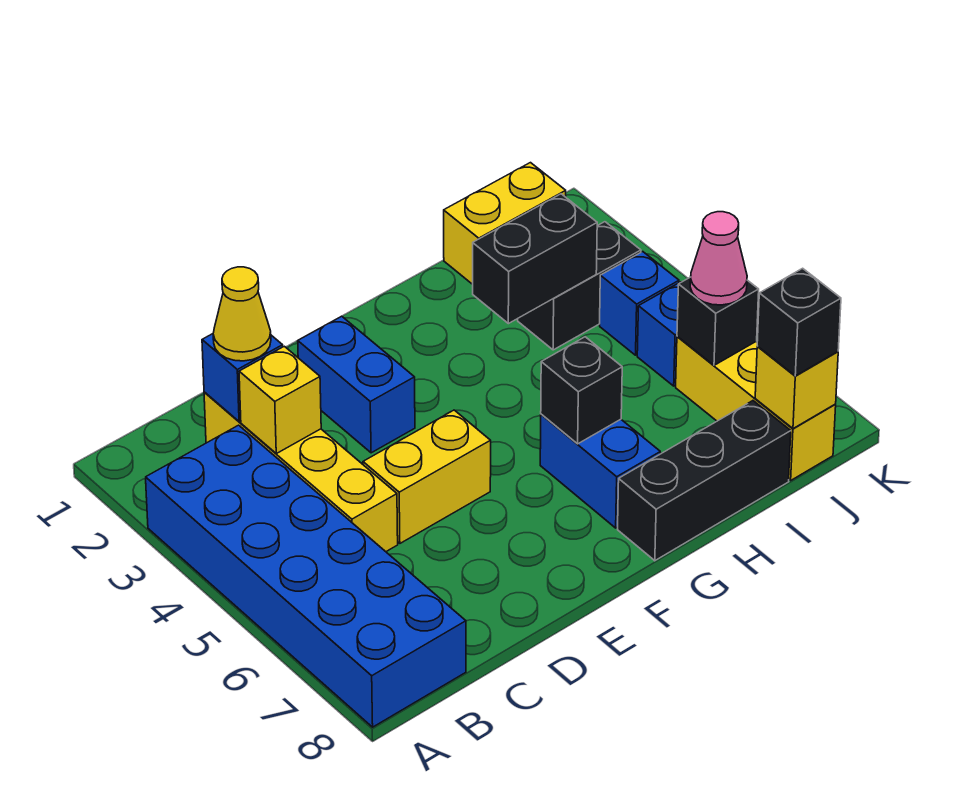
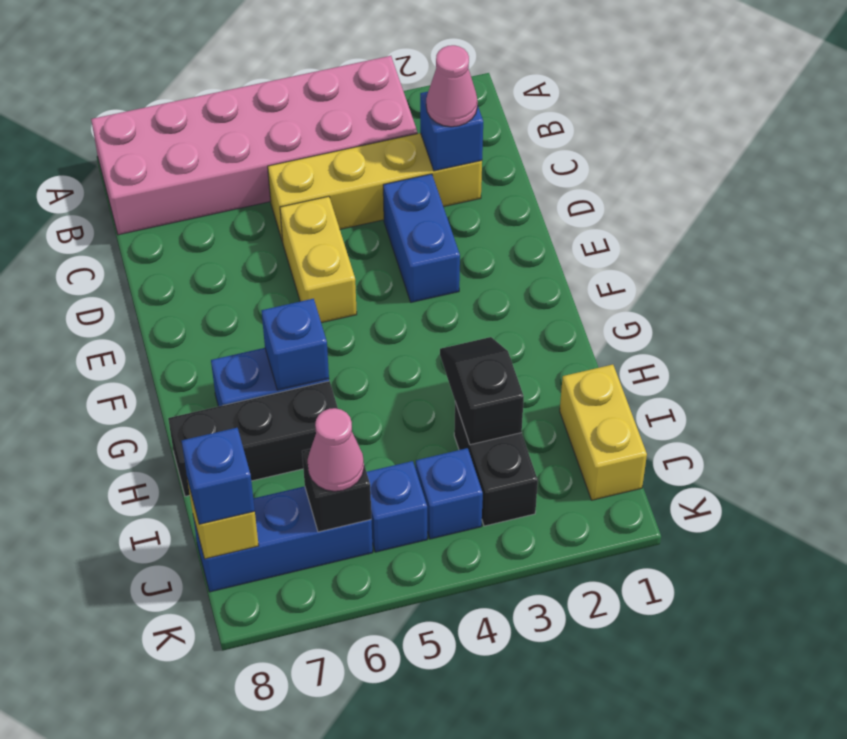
blue 2x6 brick [146,425,466,727] -> pink 2x6 brick [91,56,417,235]
yellow 1x1 cone [213,267,271,361] -> pink 1x1 cone [426,45,478,127]
yellow 1x1 brick [239,346,321,454] -> none
blue 1x2 brick [298,316,415,453] -> blue 1x2 brick turned to [383,174,460,302]
black 1x1 brick [541,337,622,444] -> blue 1x1 brick [261,299,329,390]
black 1x3 brick [618,401,791,561] -> black 1x3 brick turned to [168,381,338,496]
black 1x2 brick [473,194,597,324] -> black 1x2 slope [440,337,524,445]
yellow 1x3 brick [676,336,836,480] -> blue 1x3 brick [193,486,373,592]
black 1x1 brick [757,268,841,376] -> blue 1x1 brick [182,428,255,524]

